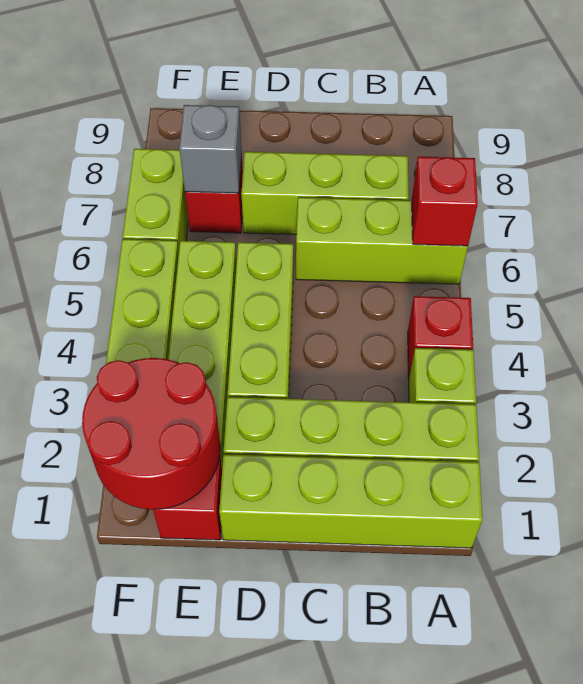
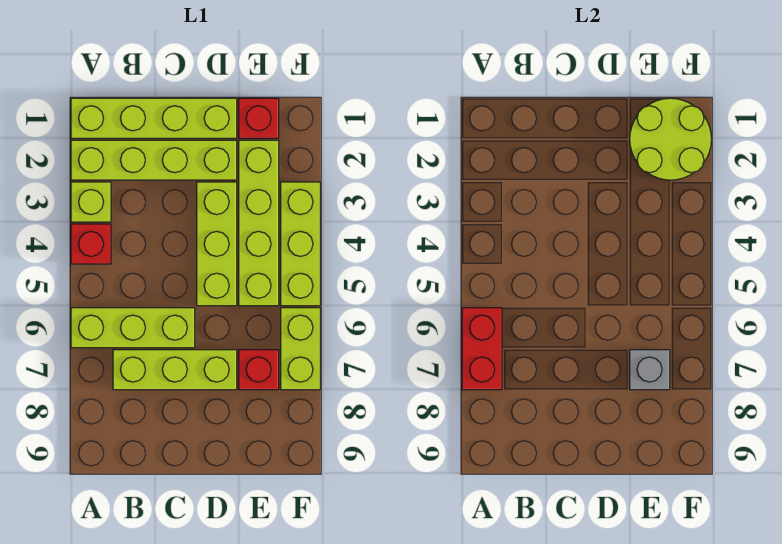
red 1x1 brick [412,157,478,246] -> red 1x2 brick [462,308,502,390]
red 2x2 round brick [82,358,220,510] -> lime 2x2 round brick [630,98,711,180]

